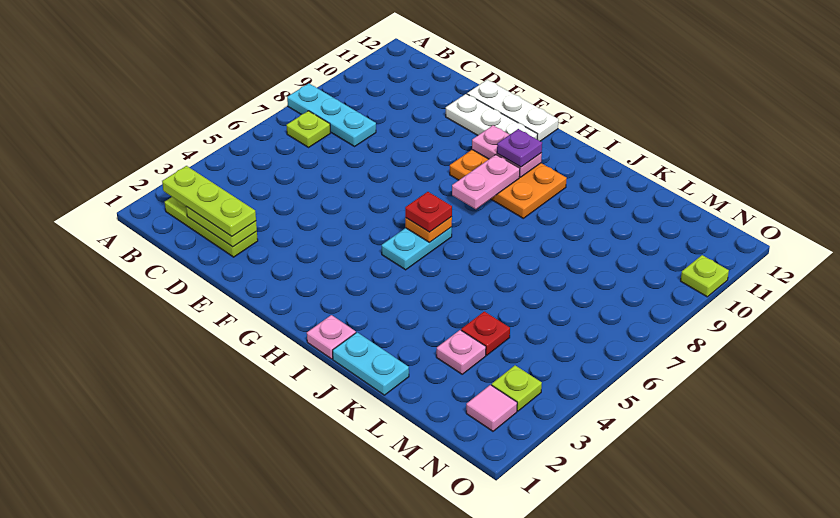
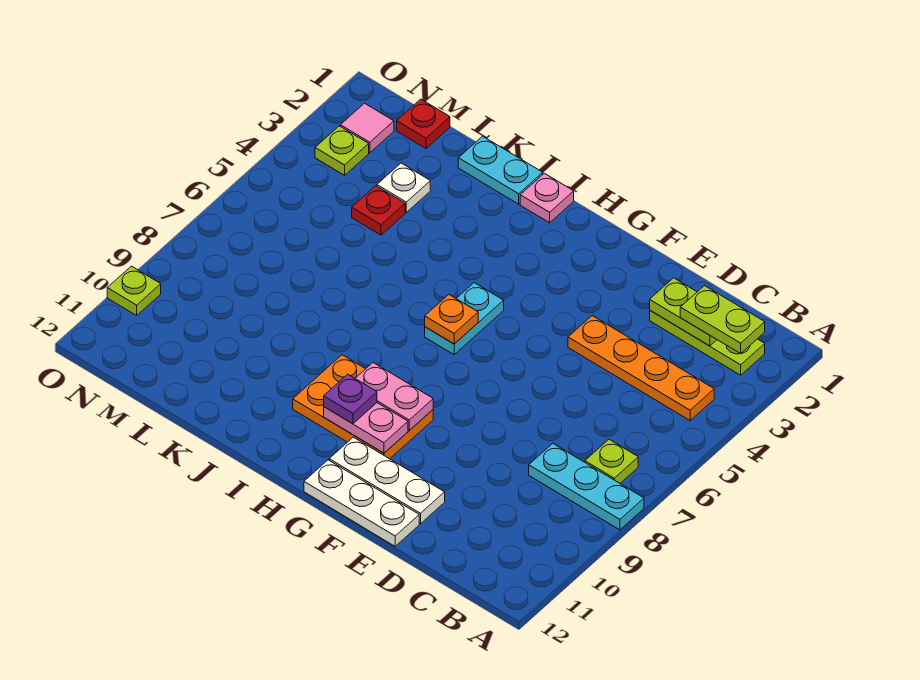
lime 1x3 plate [162,166,256,236] -> lime 1x2 plate [680,286,765,354]
none -> orange 1x4 plate [568,316,714,421]
red 1x1 plate [405,192,452,232] -> red 1x1 plate moved to [397,99,450,148]
pink 1x2 plate [452,155,520,209] -> pink 1x2 plate turned to [355,363,433,430]
pink 1x1 plate [436,330,486,374] -> white 1x1 plate [377,163,430,212]

